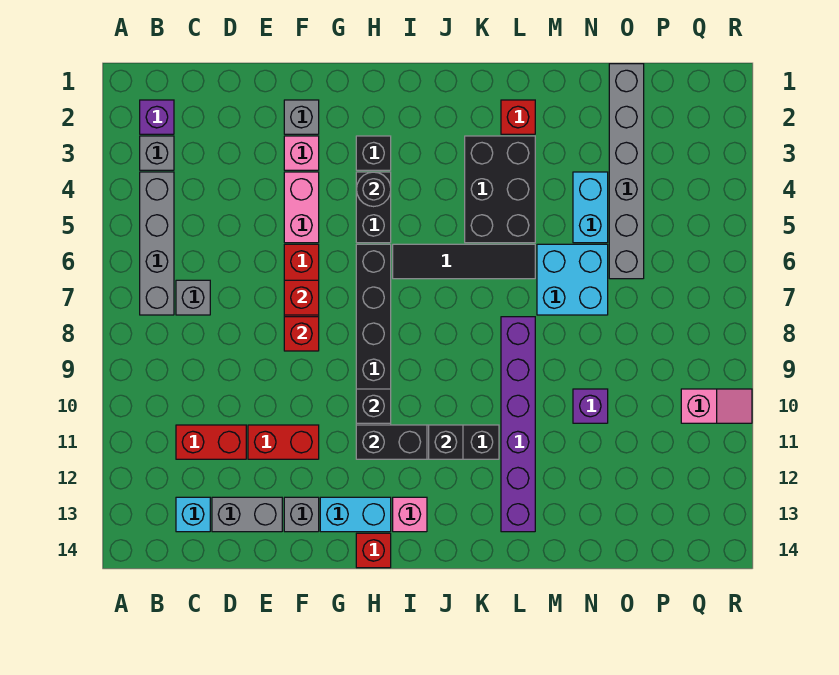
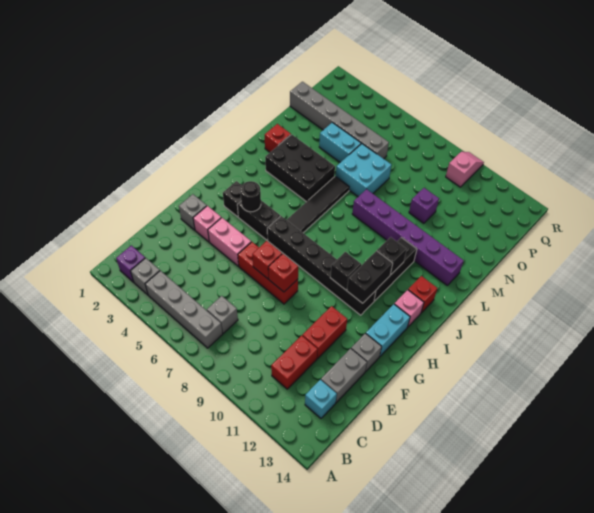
red 1x1 brick [356,533,391,568] -> red 1x1 brick moved to [408,276,437,313]

